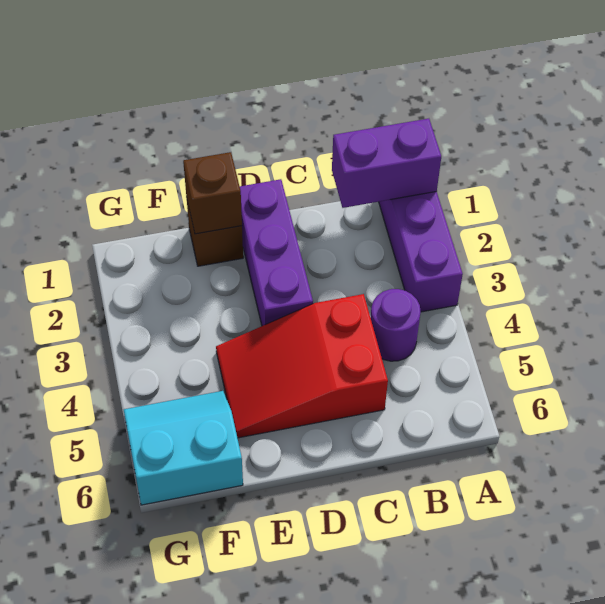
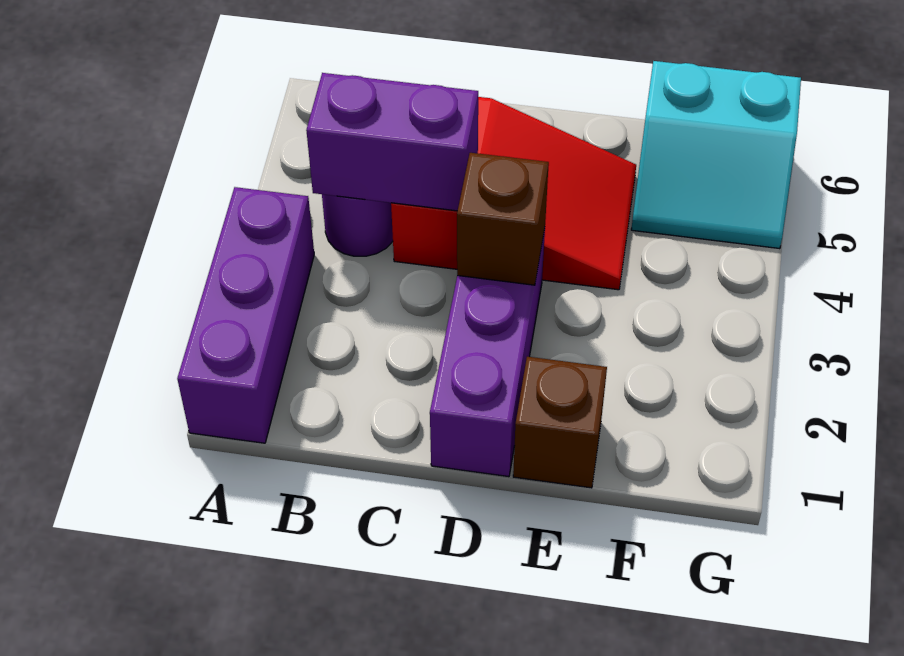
purple 1x2 brick [332,119,441,208] -> purple 1x2 brick moved to [306,73,478,211]
brown 1x1 brick [183,152,242,234] -> brown 1x1 brick moved to [457,153,549,285]

